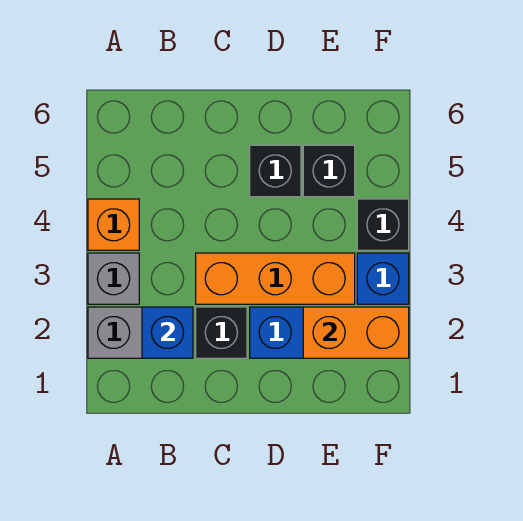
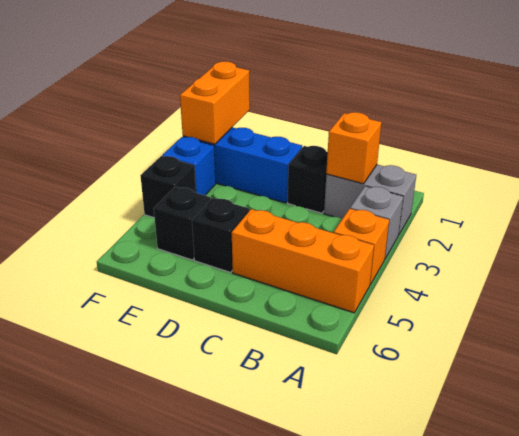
blue 1x1 brick [142,307,193,358] -> orange 1x1 brick [326,112,381,184]
orange 1x3 brick [196,253,355,304] -> orange 1x3 brick moved to [232,209,374,313]
orange 1x2 brick [303,307,409,358] -> orange 1x2 brick turned to [180,61,250,144]

